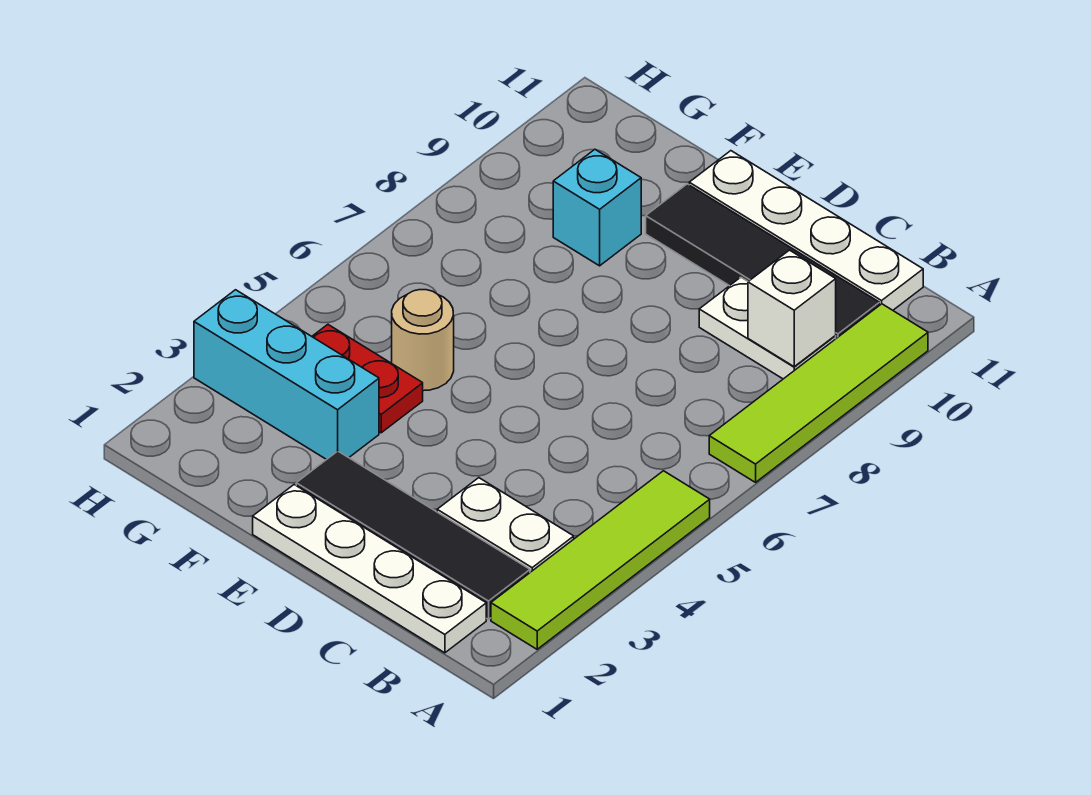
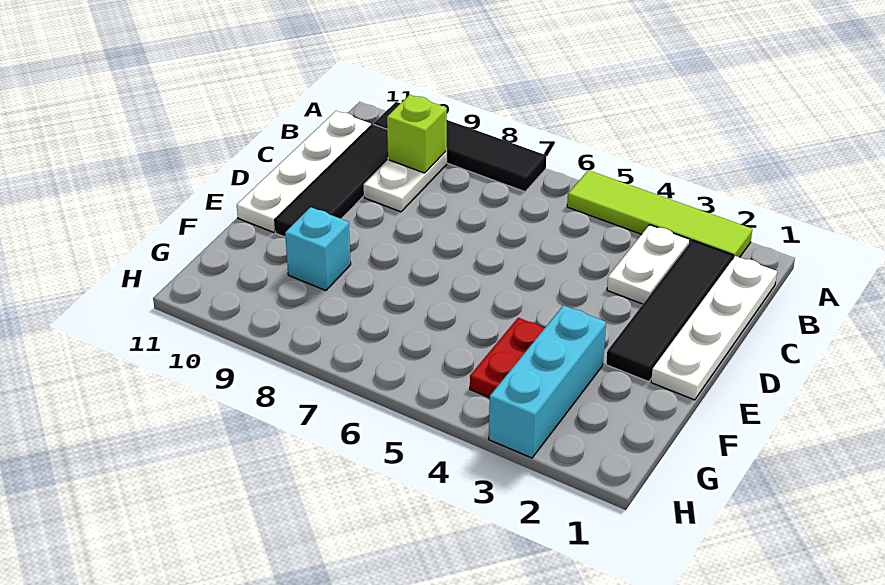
lime 1x4 tile [709,304,928,482] -> black 1x4 tile [374,102,546,192]
white 1x1 brick [748,250,836,367] -> lime 1x1 brick [387,95,447,173]
tan 1x1 round brick [392,290,454,391] -> none

